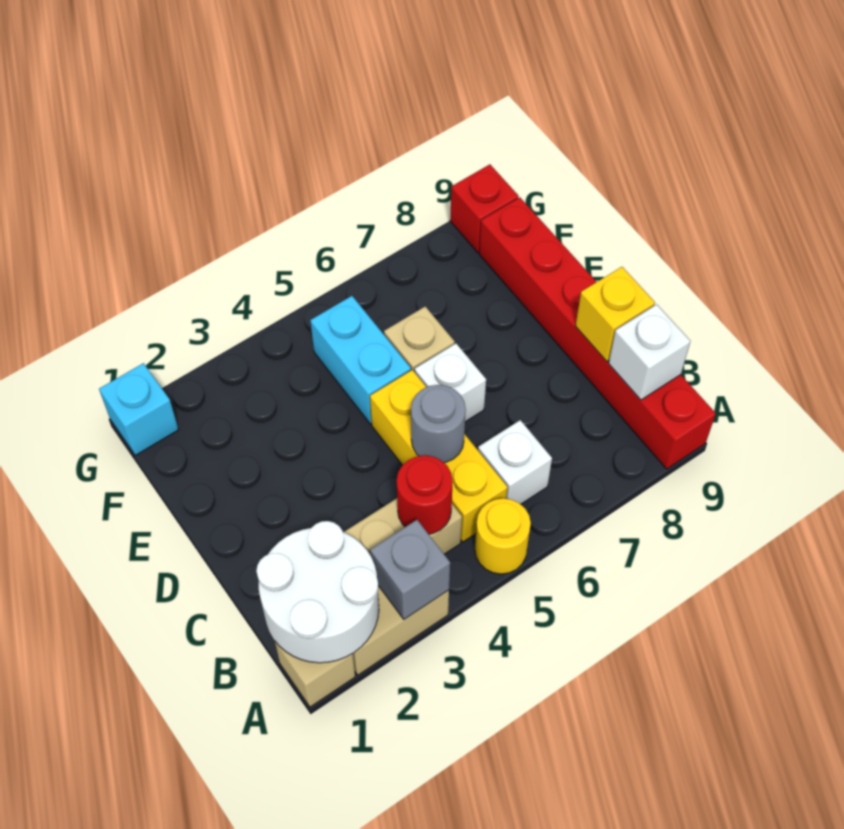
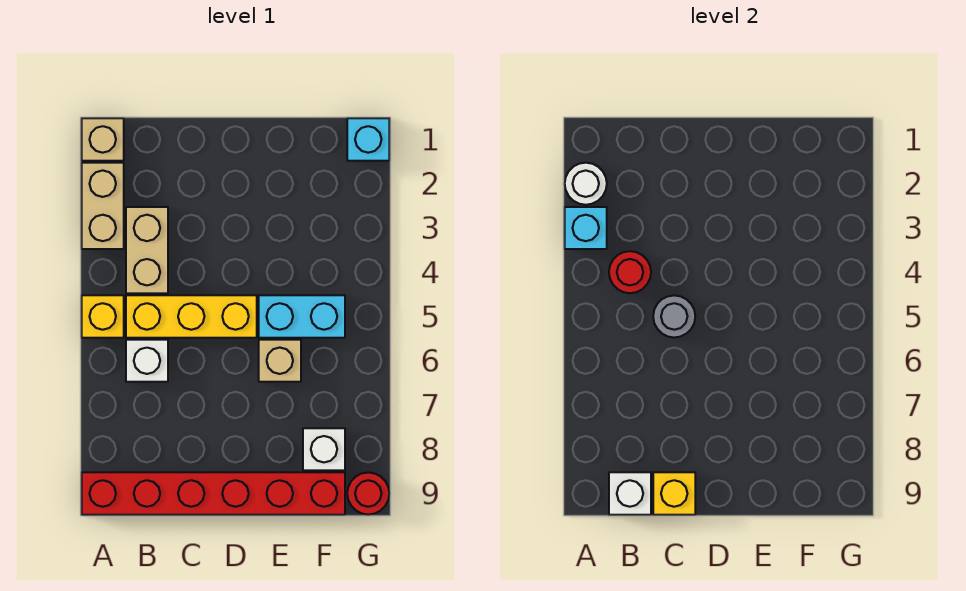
white 2x2 round brick [256,521,379,663] -> white 1x1 round brick [565,163,607,205]
grey 1x1 brick [370,520,450,619] -> cyan 1x1 brick [565,207,607,249]
yellow 1x1 round brick [475,498,531,574] -> yellow 1x1 brick [82,295,124,338]
white 1x1 brick [415,344,486,422] -> white 1x1 brick moved to [303,428,345,470]
red 1x1 brick [450,164,519,253] -> red 1x1 round brick [347,472,389,515]

